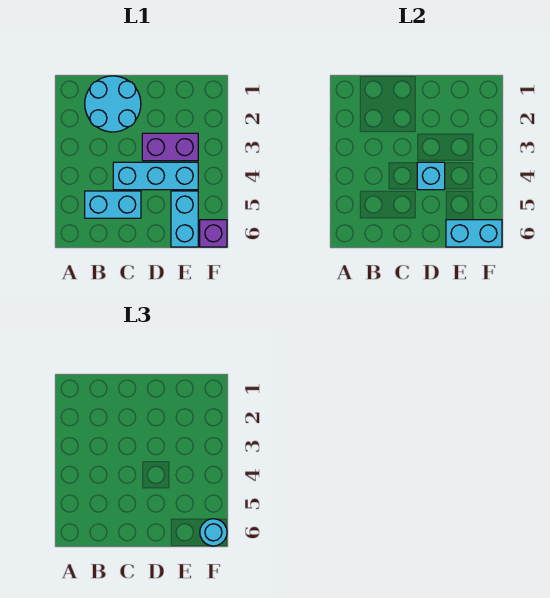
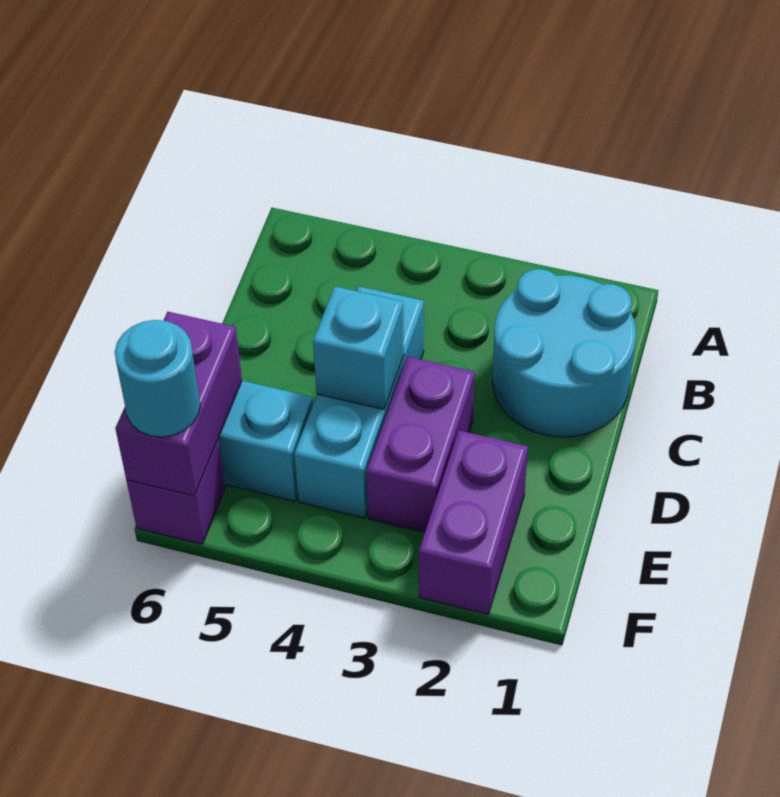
cyan 1x2 brick [85,191,141,218] -> none
none -> purple 1x2 brick [419,431,528,614]
cyan 1x2 brick [446,220,502,247] -> purple 1x2 brick [115,312,242,496]

